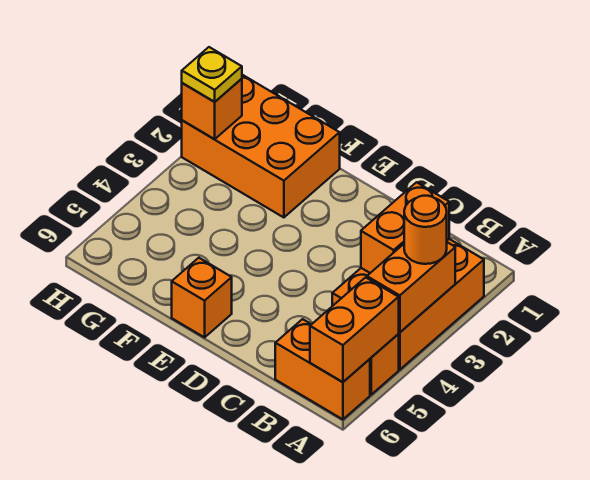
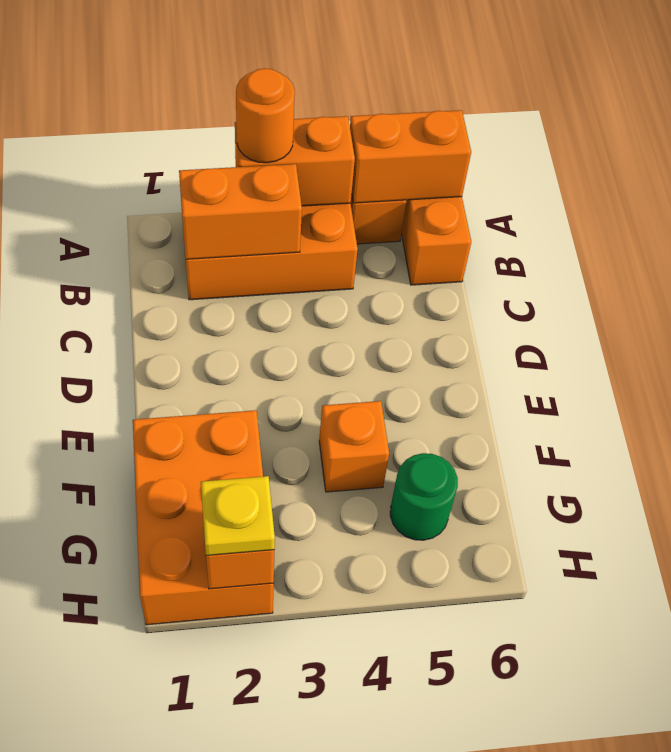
orange 1x1 brick [172,258,232,337] -> orange 1x1 brick moved to [319,401,389,492]
none -> green 1x1 round brick [390,453,458,540]

